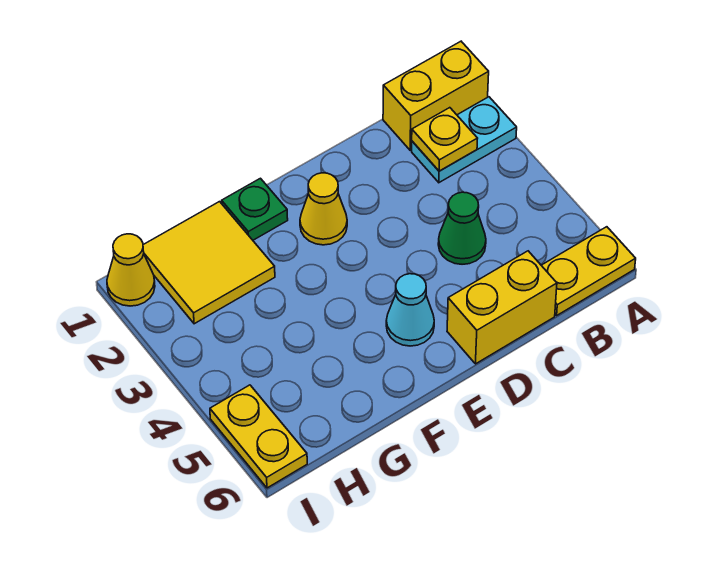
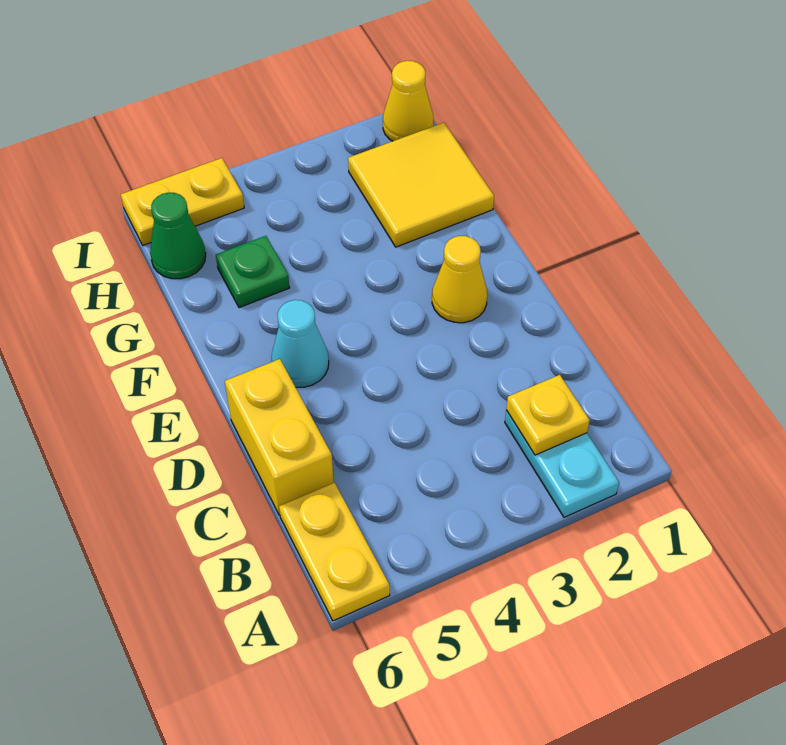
yellow 1x2 brick [383,41,489,150] -> none
green 1x1 cone [438,192,486,264] -> green 1x1 cone moved to [150,193,206,279]
green 1x1 plate [222,178,288,240] -> green 1x1 plate moved to [216,236,290,308]

